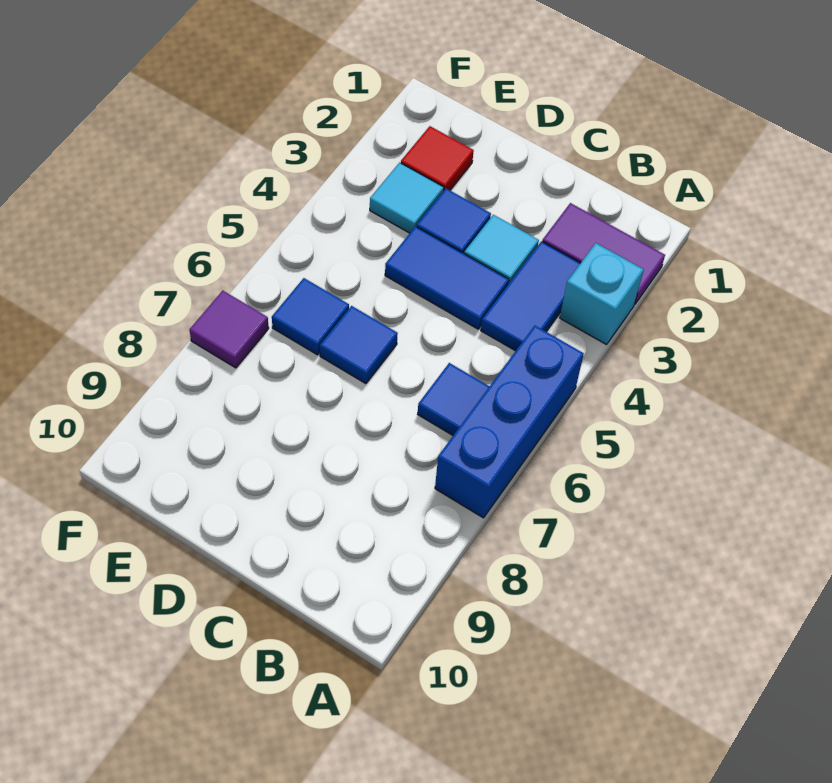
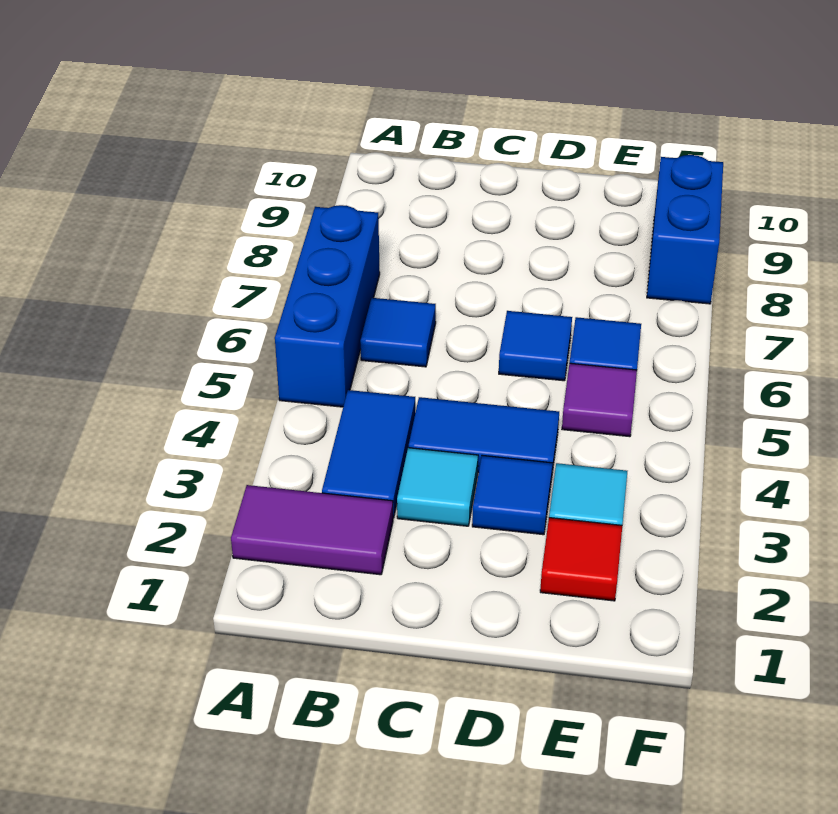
cyan 1x1 brick [560,243,644,345] -> none
purple 1x1 tile [190,291,269,368] -> purple 1x1 tile moved to [562,363,637,437]
none -> blue 1x2 brick [647,155,723,304]

